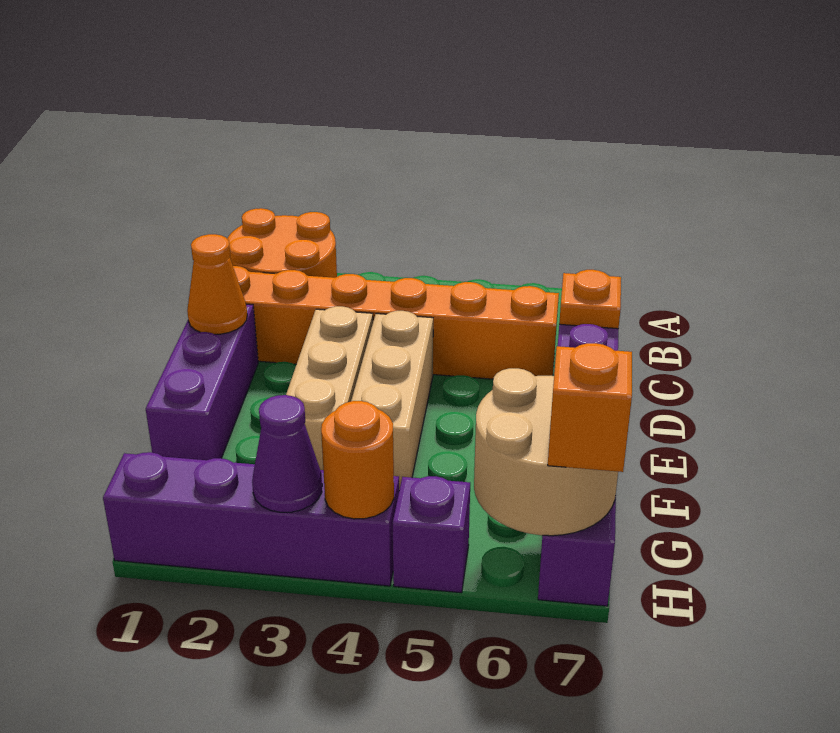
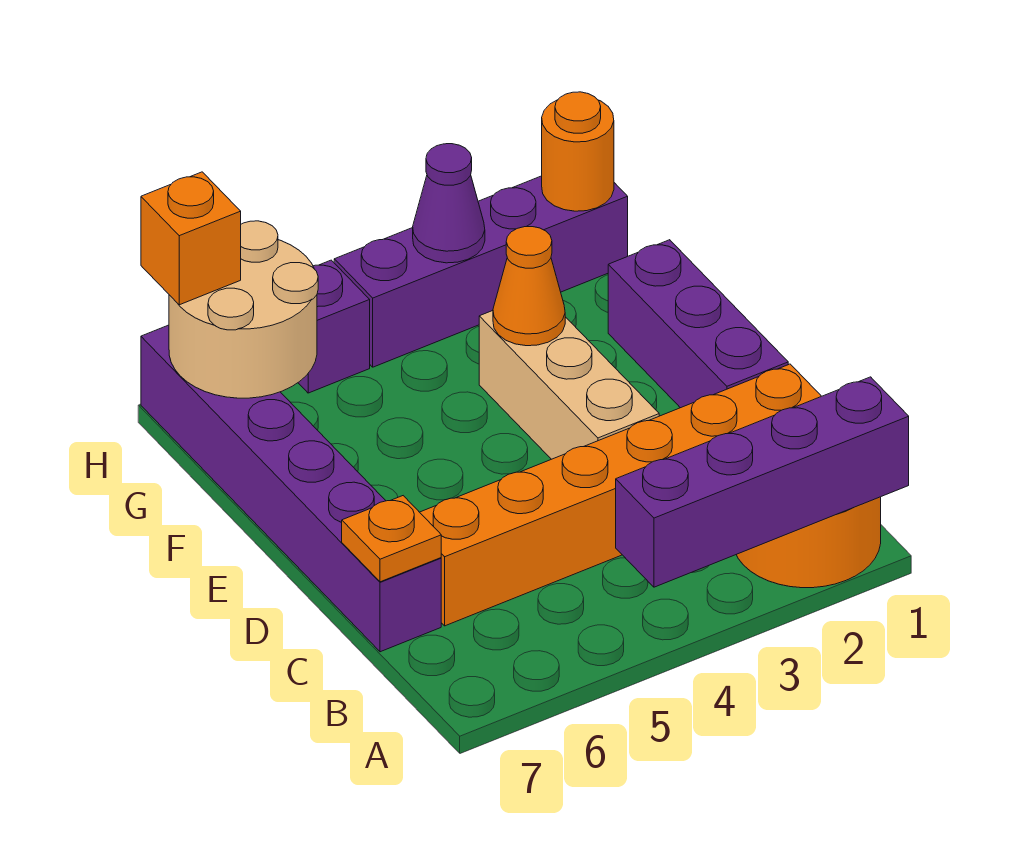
none -> purple 1x4 brick [616,377,909,587]
orange 1x1 cone [187,234,247,334] -> orange 1x1 cone moved to [493,227,565,346]
tan 1x3 brick [351,311,433,490] -> none
orange 1x1 round brick [321,401,394,519] -> orange 1x1 round brick moved to [542,92,614,211]

